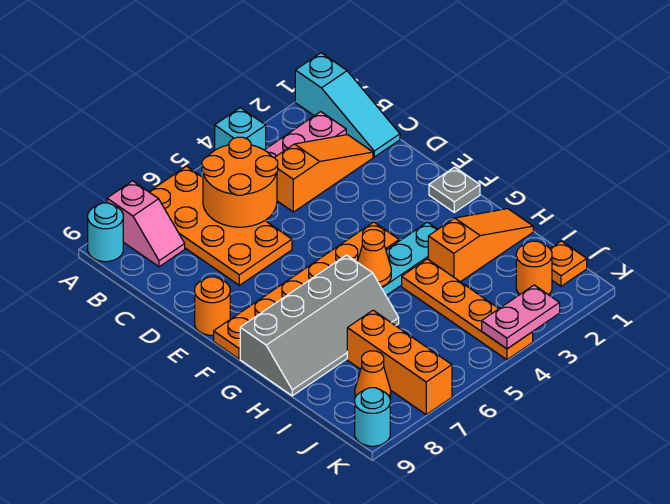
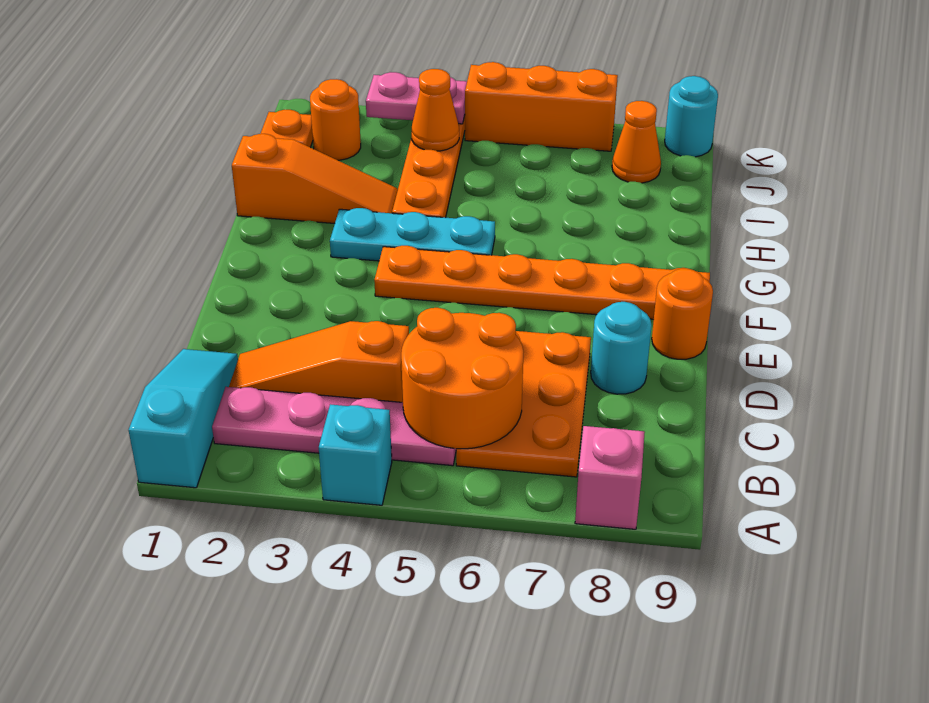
orange 2x4 plate [149,166,292,285] -> orange 2x3 plate [456,331,591,477]
cyan 1x1 round brick [88,203,123,262] -> cyan 1x1 round brick moved to [591,302,652,394]
grey 1x1 plate [429,167,480,212] -> none
orange 1x1 cone [358,230,391,287] -> orange 1x1 cone moved to [412,69,459,151]
grey 2x4 slope [240,255,399,396] -> none
orange 1x3 slope [428,209,533,282] -> orange 1x3 slope turned to [232,134,398,223]
orange 1x3 brick [347,310,452,414] -> orange 1x3 brick turned to [465,62,618,151]

